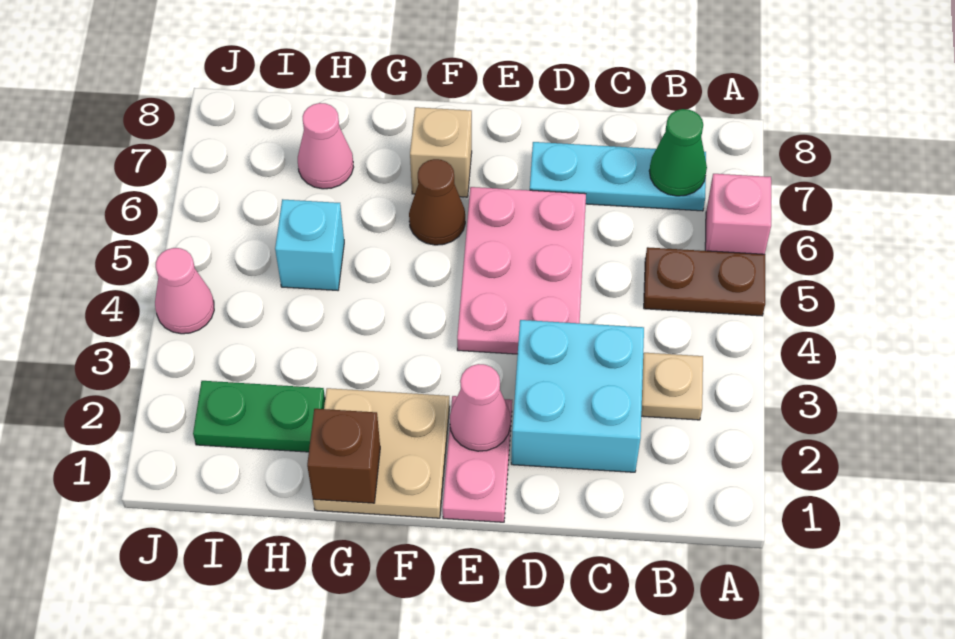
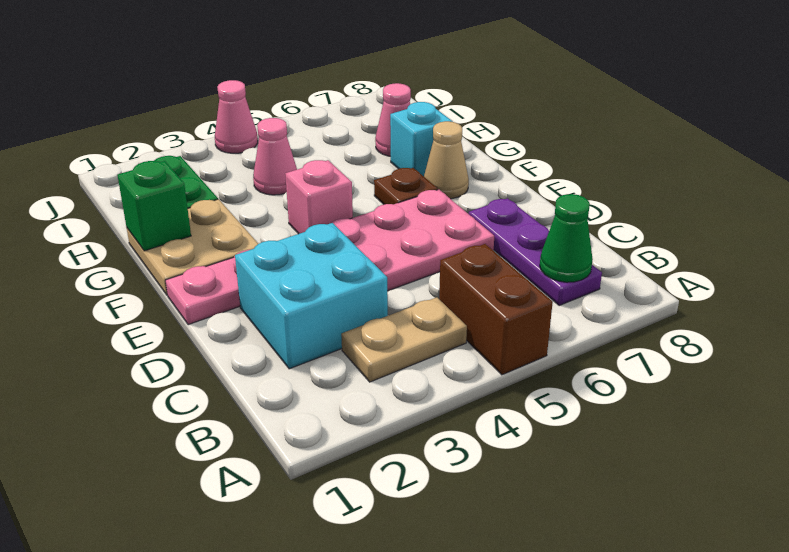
brown 1x2 plate [644,247,765,316] -> brown 1x2 brick [439,244,553,375]
pink 1x1 brick [705,174,771,254] -> pink 1x1 brick moved to [285,160,353,234]
tan 1x1 plate [641,353,703,420] -> tan 1x2 plate [341,297,467,382]
cyan 1x3 plate [530,142,706,211] -> purple 1x3 plate [469,198,602,306]
pink 1x1 cone [450,364,511,451] -> pink 1x1 cone moved to [253,118,297,195]
brown 1x1 cone [409,159,465,245] -> brown 1x1 plate [374,168,438,204]
tan 1x1 brick [410,107,472,197] -> tan 1x1 cone [424,121,469,199]
brown 1x1 brick [307,409,380,503] -> green 1x1 brick [118,161,191,251]
cyan 1x1 brick [275,199,344,290] -> cyan 1x1 brick moved to [390,102,453,176]

